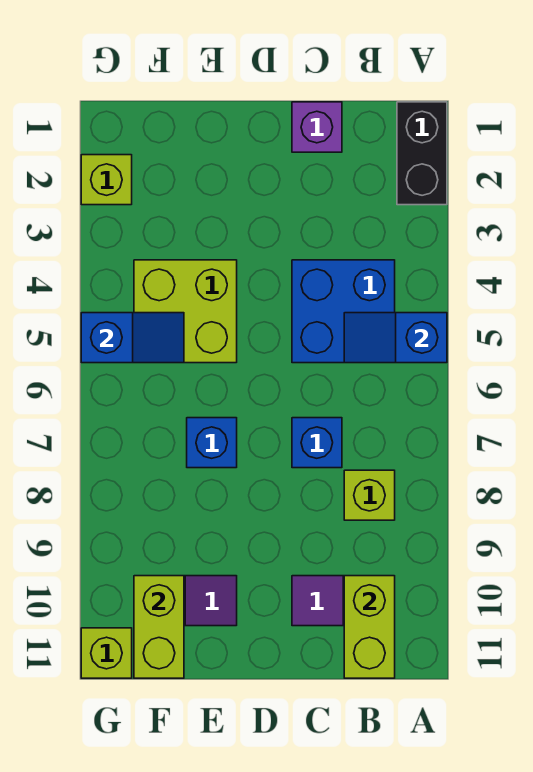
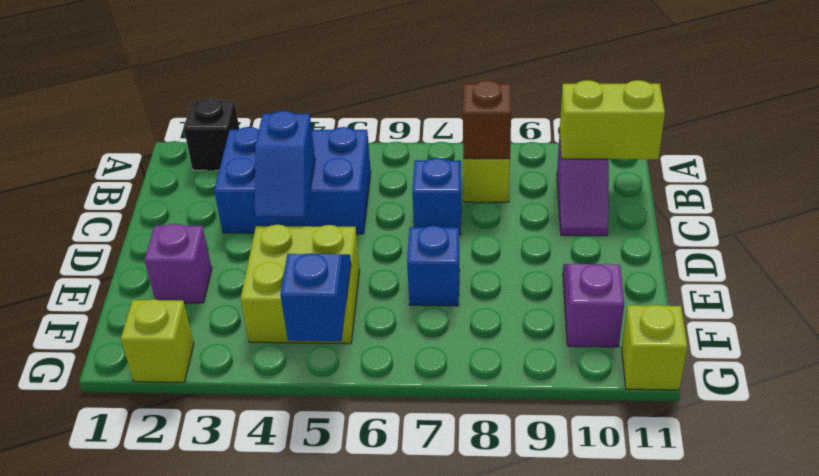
black 1x2 brick [397,102,447,205] -> black 1x1 brick [184,98,239,170]
blue 1x2 slope [344,313,447,363] -> blue 1x2 slope moved to [255,111,315,224]
blue 2x2 brick [292,260,395,363] -> blue 2x3 brick [214,127,371,234]
none -> brown 1x1 brick [463,80,511,159]
purple 1x1 brick [292,102,342,152] -> purple 1x1 brick moved to [144,224,212,303]
lime 1x2 brick [134,576,184,678] -> none

